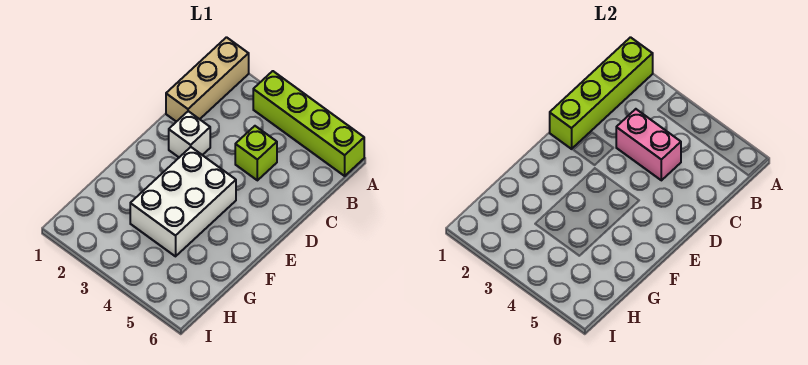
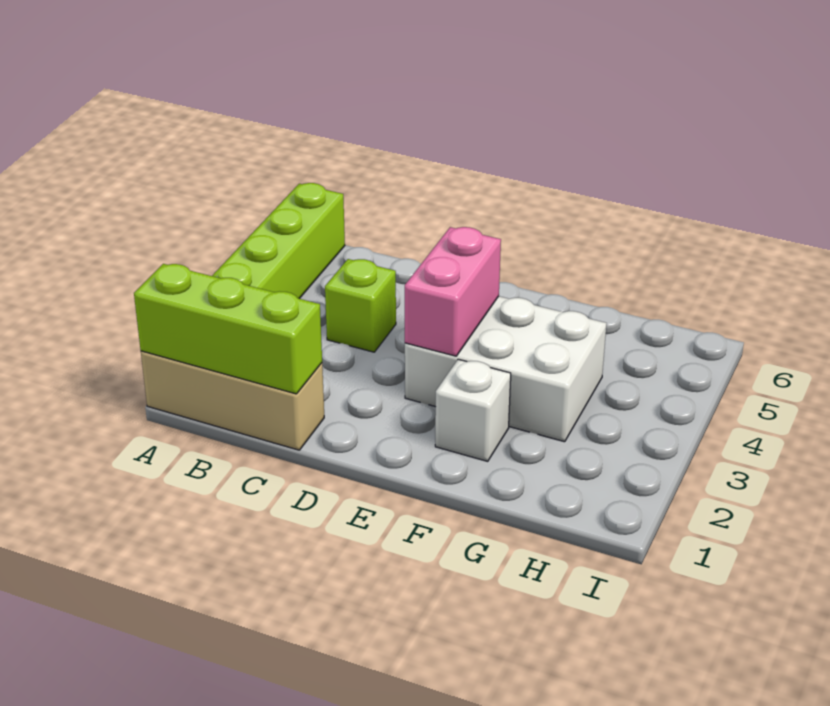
lime 1x4 brick [550,37,653,149] -> lime 1x3 brick [134,264,322,394]
pink 1x2 brick [616,109,681,180] -> pink 1x2 brick moved to [405,227,501,356]
white 1x1 brick [169,111,210,157] -> white 1x1 brick moved to [435,359,511,461]

